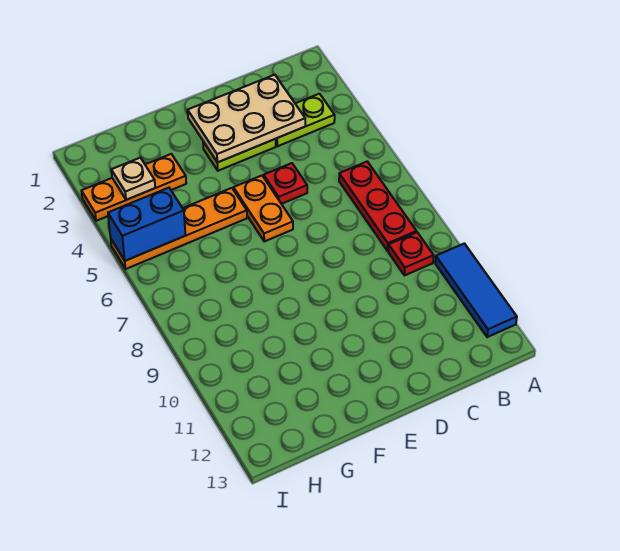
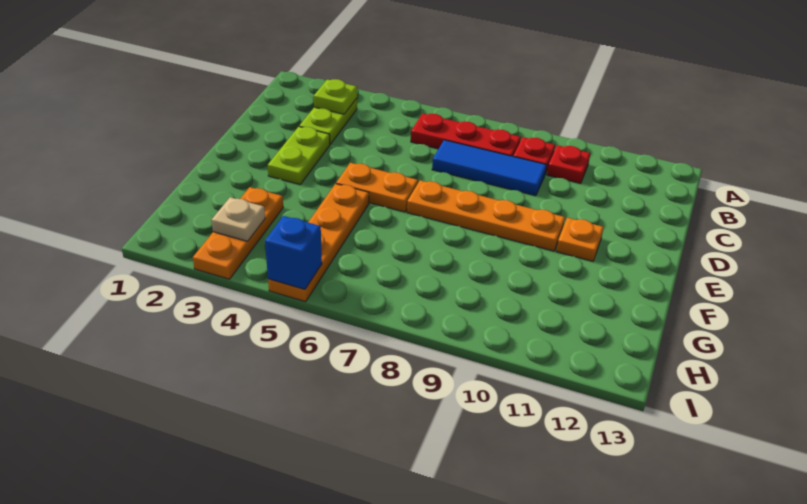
blue 1x3 tile [435,244,517,337] -> blue 1x3 tile moved to [432,140,546,196]
none -> lime 1x1 plate [314,79,357,114]
tan 2x3 plate [188,75,305,162] -> none
red 1x1 plate [264,163,307,204] -> red 1x1 plate moved to [547,145,590,184]
none -> orange 1x4 plate [407,180,565,251]
none -> orange 1x1 plate [556,218,604,261]
blue 1x2 brick [108,188,185,261] -> blue 1x1 brick [265,216,322,289]

